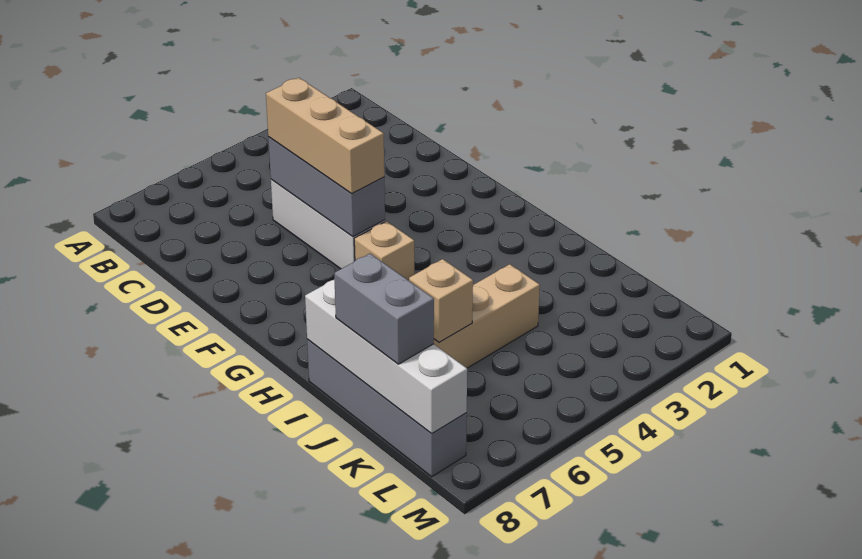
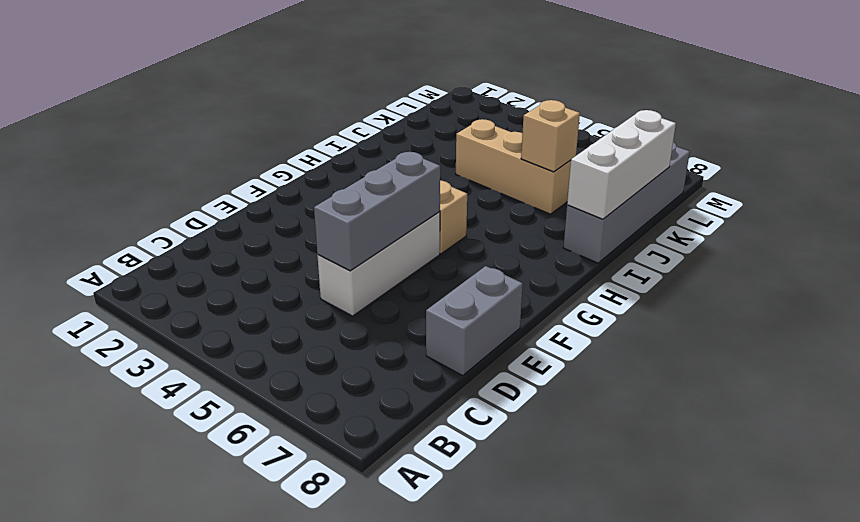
tan 1x3 brick [266,78,384,194] -> none
white 1x4 brick [305,280,467,433] -> white 1x3 brick [567,110,676,219]
grey 1x2 brick [334,254,434,364] -> grey 1x2 brick moved to [426,266,523,375]

